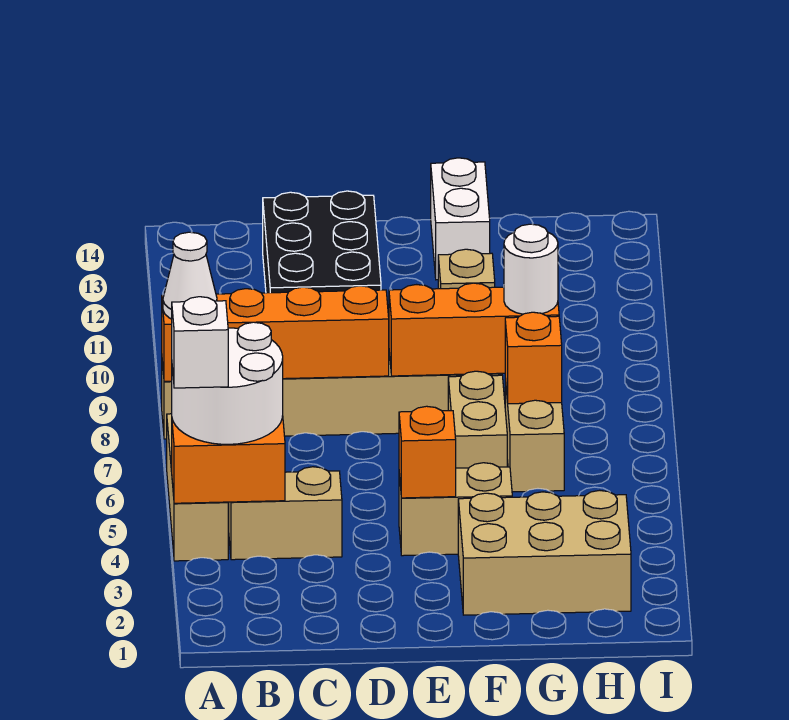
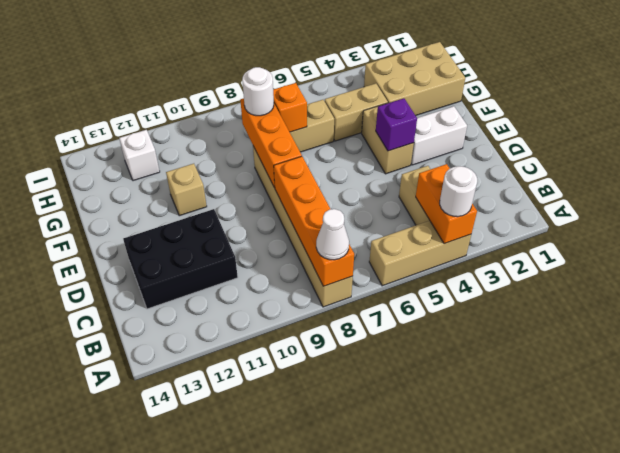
white 2x2 round brick [171,322,283,444] -> white 1x1 round brick [440,166,477,217]
white 1x1 brick [172,297,228,388] -> white 1x1 brick moved to [119,130,160,181]
orange 1x1 brick [399,406,456,498] -> purple 1x1 brick [376,98,417,151]
tan 2x3 brick [458,490,631,615] -> tan 2x3 brick turned to [364,42,465,116]
tan 1x2 brick [448,371,507,468] -> tan 1x2 brick moved to [325,84,388,141]
white 1x2 brick [431,158,490,280] -> white 1x2 brick moved to [411,106,467,165]

